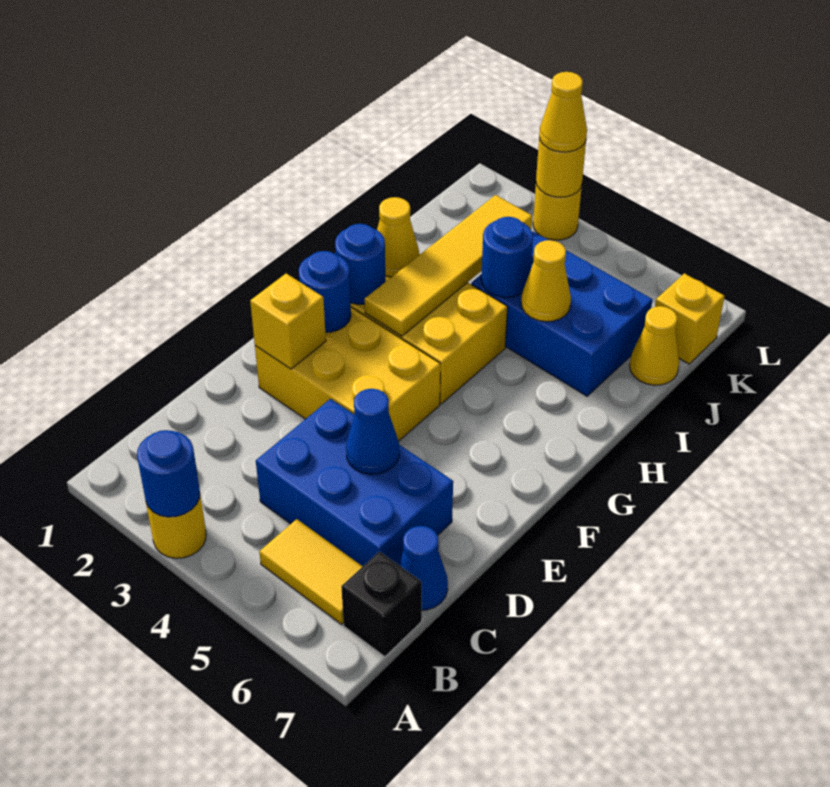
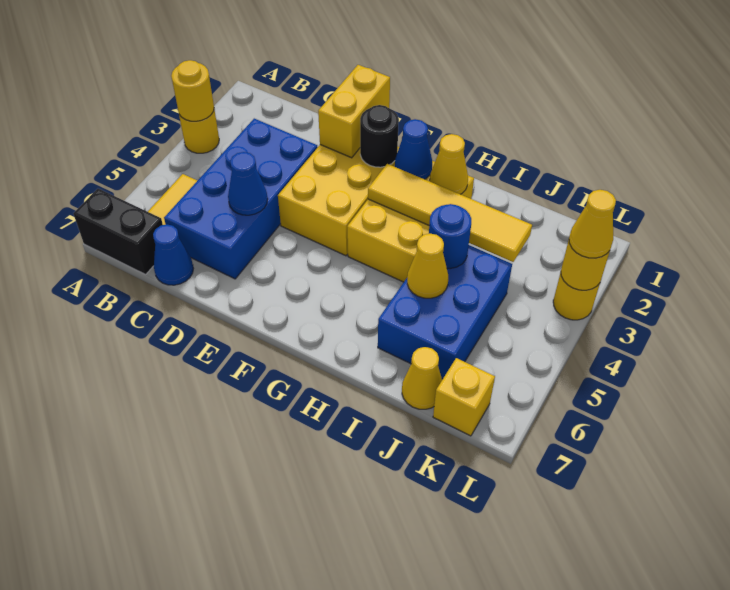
blue 1x1 round brick [137,430,200,517] -> yellow 1x1 round brick [171,60,214,121]
black 1x1 brick [341,551,422,657] -> black 1x2 brick [73,189,163,274]
blue 2x3 brick [256,399,453,566] -> blue 2x4 brick [164,119,318,279]
yellow 1x1 brick [250,273,326,369] -> yellow 1x2 brick [318,65,390,158]
blue 1x1 round brick [299,251,351,332] -> black 1x1 round brick [360,105,399,167]
blue 1x1 round brick [335,224,386,304] -> blue 1x1 cone [395,119,432,179]

